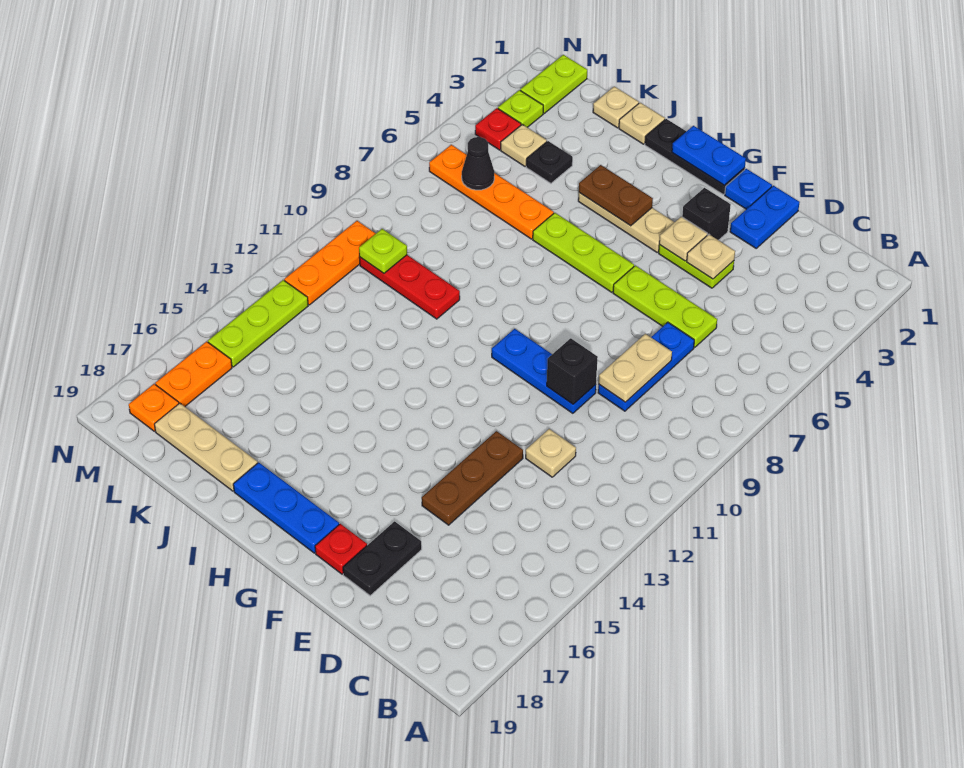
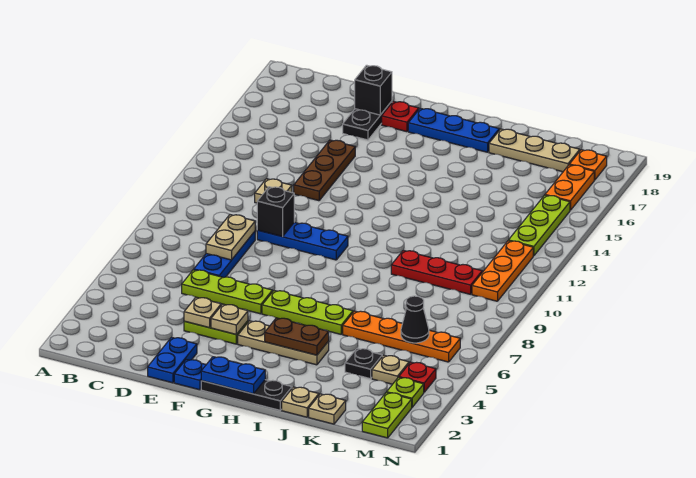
black 1x1 brick [682,188,731,240] -> black 1x1 brick moved to [355,65,392,115]
lime 1x1 plate [359,229,407,273] -> none

